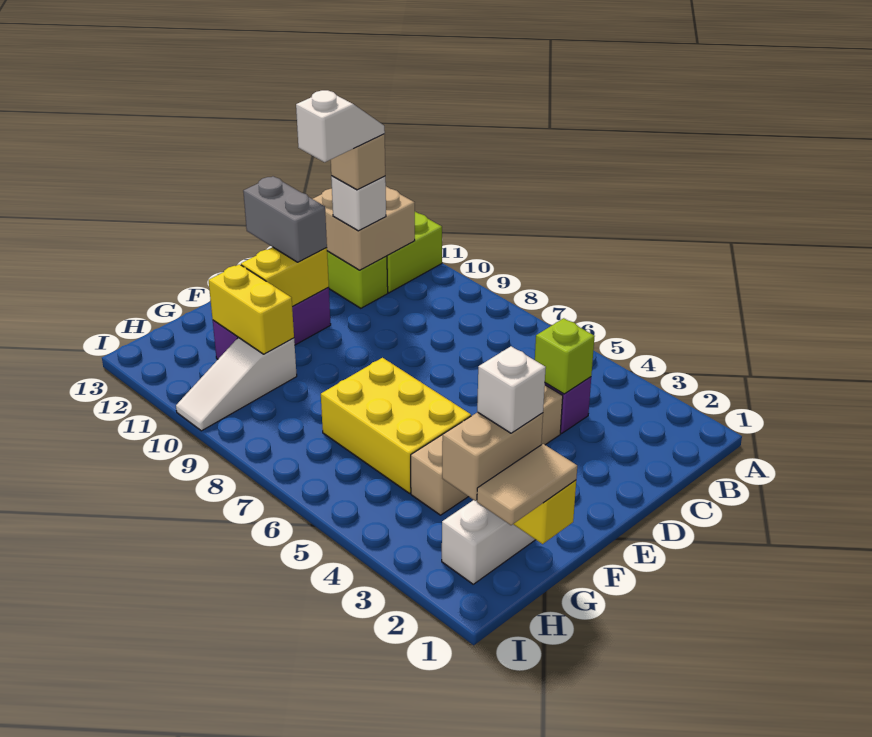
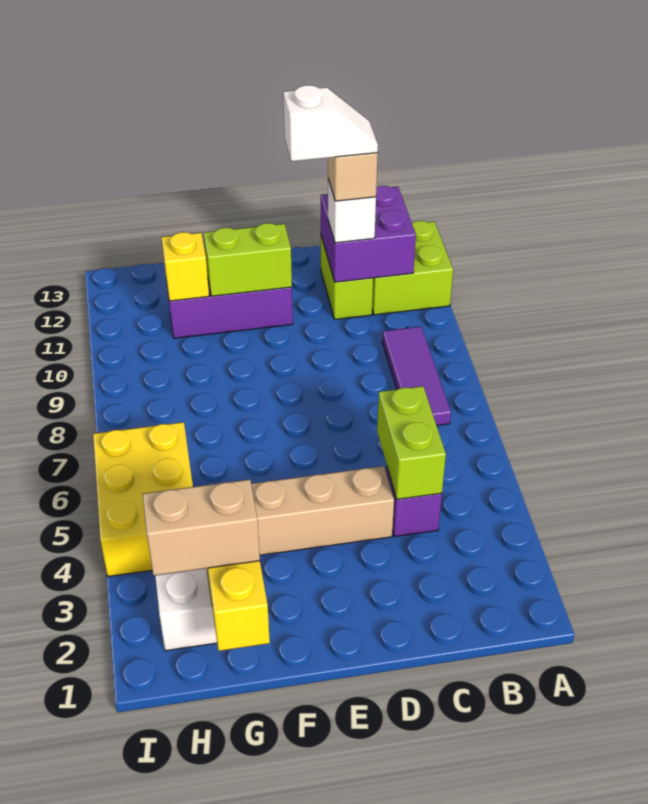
none -> purple 1x3 tile [382,327,451,426]
tan 2x2 brick [313,187,415,270] -> purple 2x2 brick [321,186,416,282]
lime 1x1 brick [535,318,595,394] -> lime 1x2 brick [377,386,446,499]
yellow 1x2 brick [241,247,329,307] -> lime 1x2 brick [204,223,292,296]
grey 1x2 brick [243,176,327,262] -> none
yellow 2x3 brick [321,358,471,493] -> yellow 2x3 brick moved to [93,422,193,576]
tan 1x2 tile [477,444,577,525] -> none
white 1x1 brick [477,346,546,433] -> none
white 1x3 slope [176,338,297,431] -> none
yellow 1x2 brick [209,264,294,354] -> yellow 1x1 brick [161,232,209,301]

